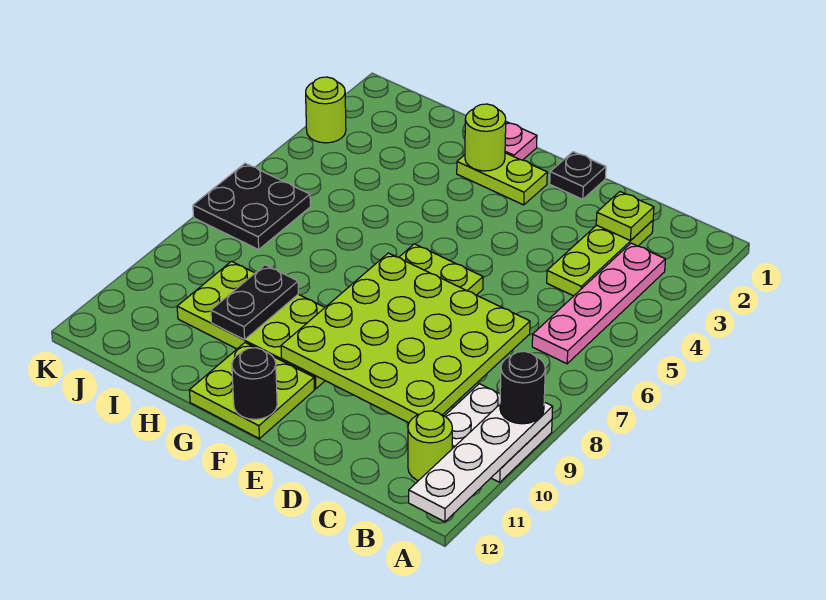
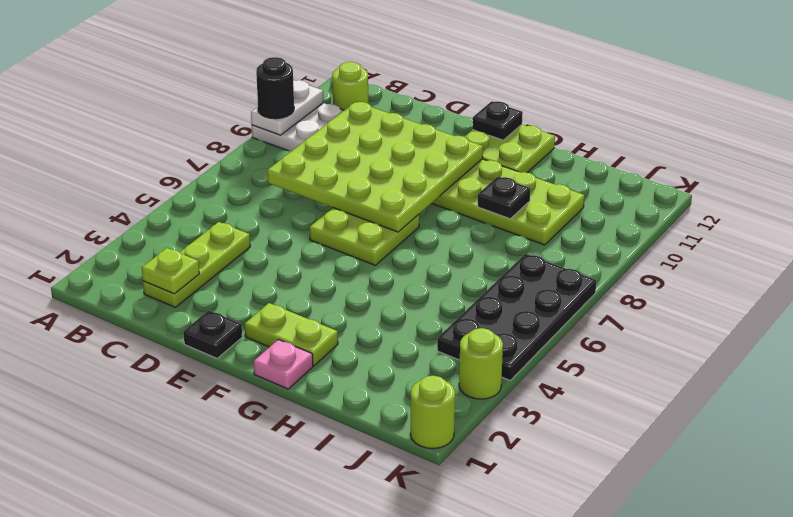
white 1x4 plate [409,402,553,522] -> white 1x2 plate [251,80,323,135]
pink 1x4 plate [532,243,665,364] -> none
black 1x1 round brick [232,348,277,419] -> black 1x1 plate [472,101,523,140]
lime 1x1 round brick [465,104,506,171] -> lime 1x1 round brick moved to [410,376,455,449]
black 1x2 plate [211,265,298,340] -> black 1x1 plate [478,177,530,219]
black 2x2 plate [193,163,310,249] -> black 2x4 plate [437,254,596,380]

